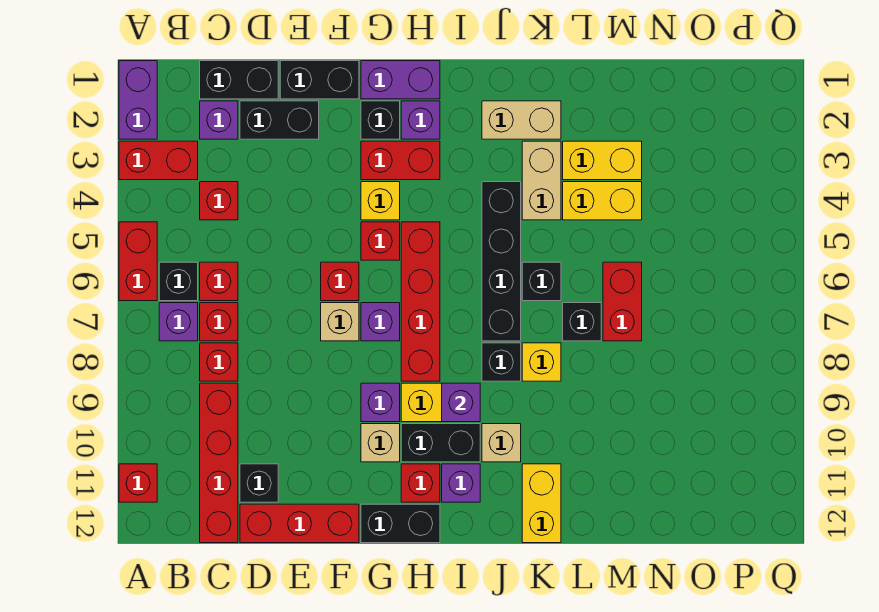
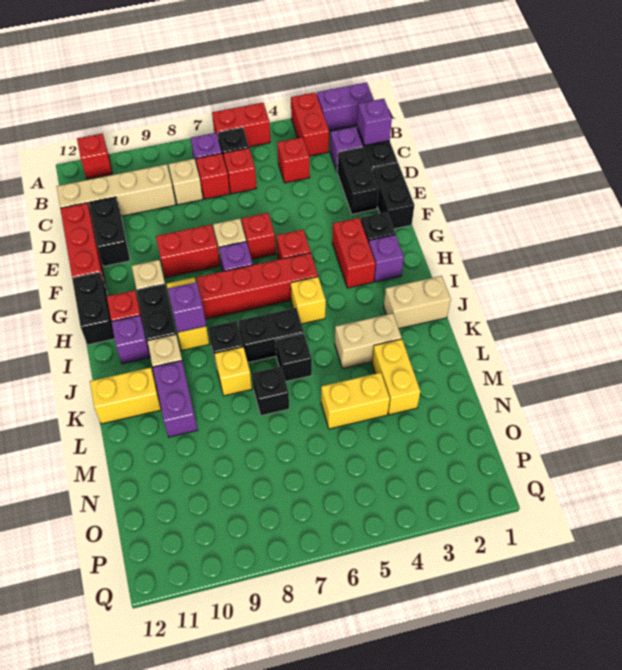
red 1x1 brick [200,343,238,381] -> tan 1x1 brick [169,159,203,205]
red 1x4 brick [200,383,238,543] -> tan 1x4 brick [56,164,176,216]
black 1x1 brick [240,464,278,502] -> black 1x2 brick [89,197,130,266]
purple 1x2 brick [361,61,440,99] -> purple 1x2 brick moved to [153,361,198,437]
yellow 1x1 brick [361,182,400,220] -> yellow 1x1 brick moved to [291,277,326,324]
purple 1x1 brick [361,383,400,422] -> purple 1x1 brick moved to [357,99,392,146]
tan 1x2 brick [482,101,561,139] -> tan 1x2 brick turned to [384,276,451,329]
black 1x4 brick [482,182,521,341] -> black 1x2 brick [238,308,304,363]
yellow 1x2 brick [563,182,642,220] -> yellow 1x2 brick turned to [321,373,390,429]
red 1x2 brick [603,262,642,341] -> red 1x2 brick moved to [156,224,220,278]

